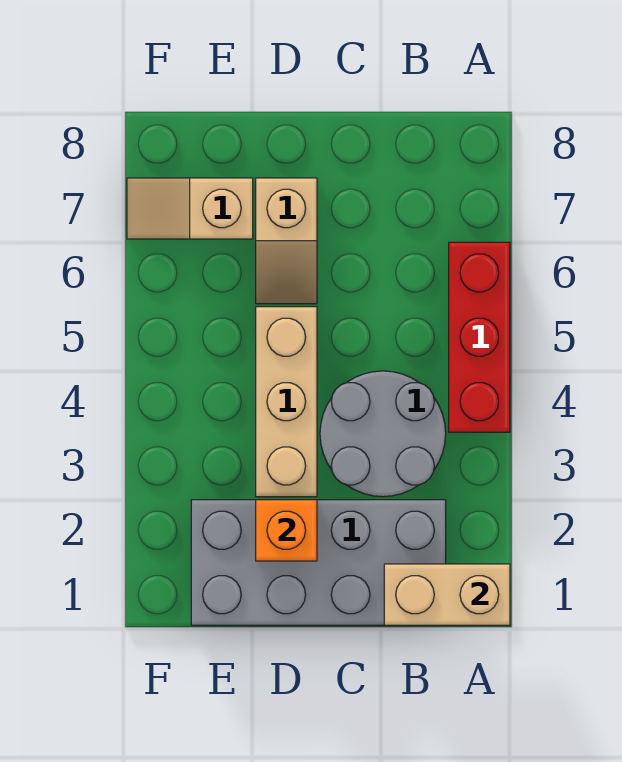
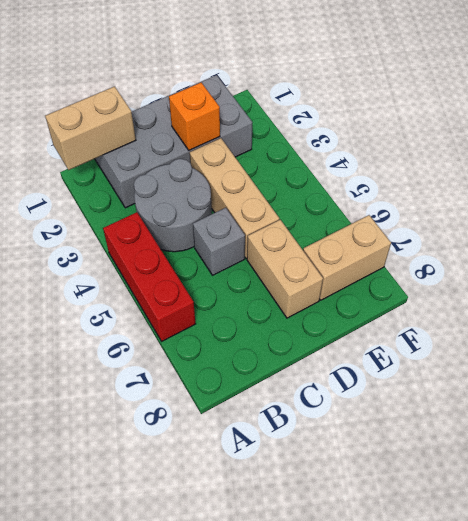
none -> grey 1x1 brick [193,208,245,275]
tan 1x2 slope [256,178,317,304] -> tan 1x2 brick [247,220,323,318]
tan 1x2 slope [127,178,253,239] -> tan 1x2 brick [303,215,391,300]

